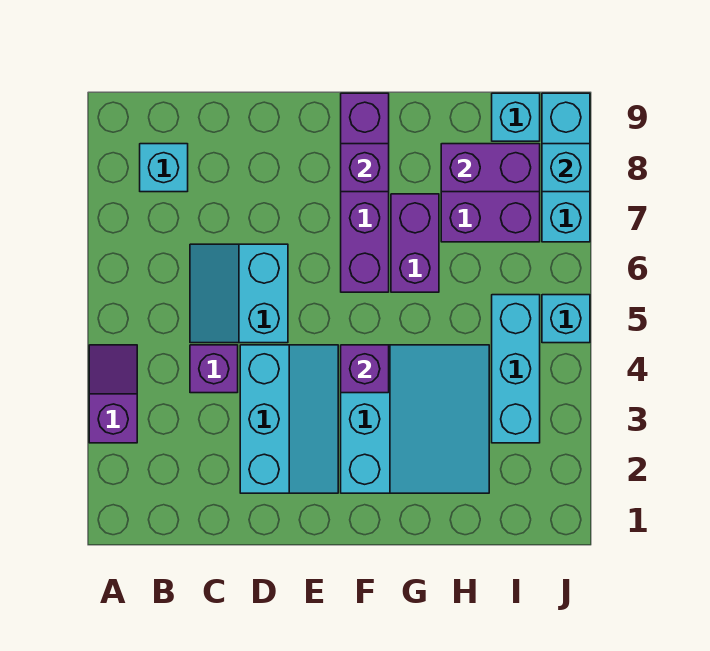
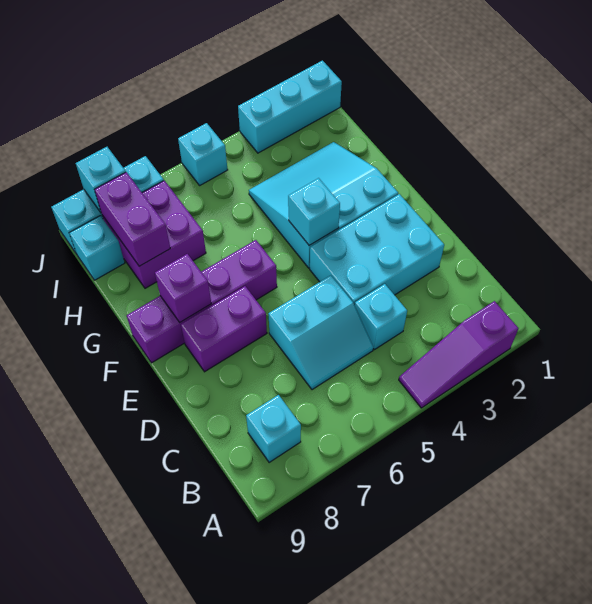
purple 1x2 slope [89,345,137,443] -> purple 1x3 slope [399,301,518,408]
purple 1x1 brick [190,345,238,393] -> cyan 1x1 brick [355,284,407,350]
cyan 2x3 slope [240,345,338,493] -> cyan 2x3 brick [310,194,444,305]
purple 1x1 brick [341,345,389,393] -> cyan 1x1 brick [288,178,340,245]
purple 1x2 brick [391,194,439,292] -> purple 1x2 brick moved to [181,286,267,372]
cyan 1x3 brick [492,295,540,443] -> cyan 1x3 brick moved to [238,61,342,153]

